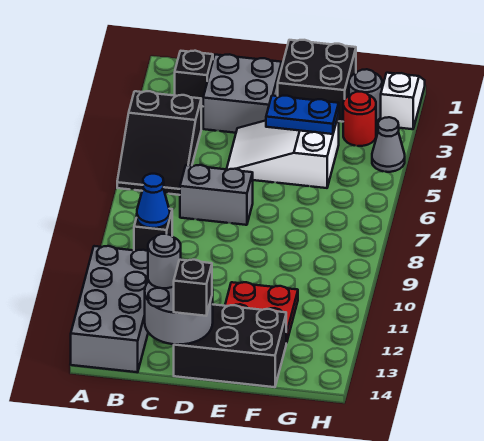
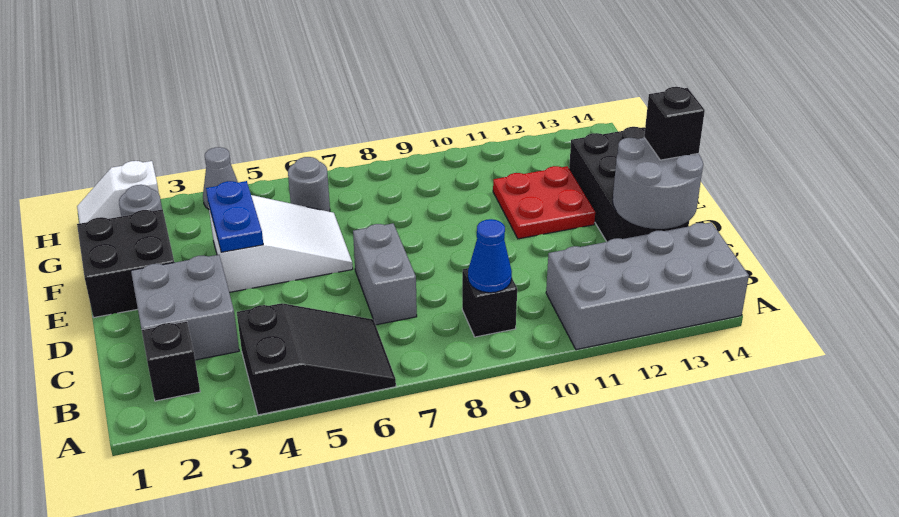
grey 1x1 round brick [148,234,181,288] -> grey 1x1 round brick moved to [288,157,330,212]
white 2x3 slope [227,114,339,188] -> white 2x3 slope turned to [208,195,353,292]
red 1x1 round brick [343,92,376,146] -> none

